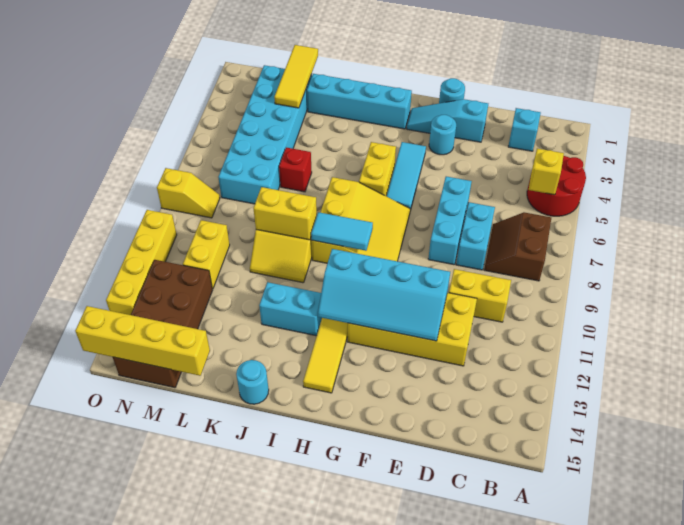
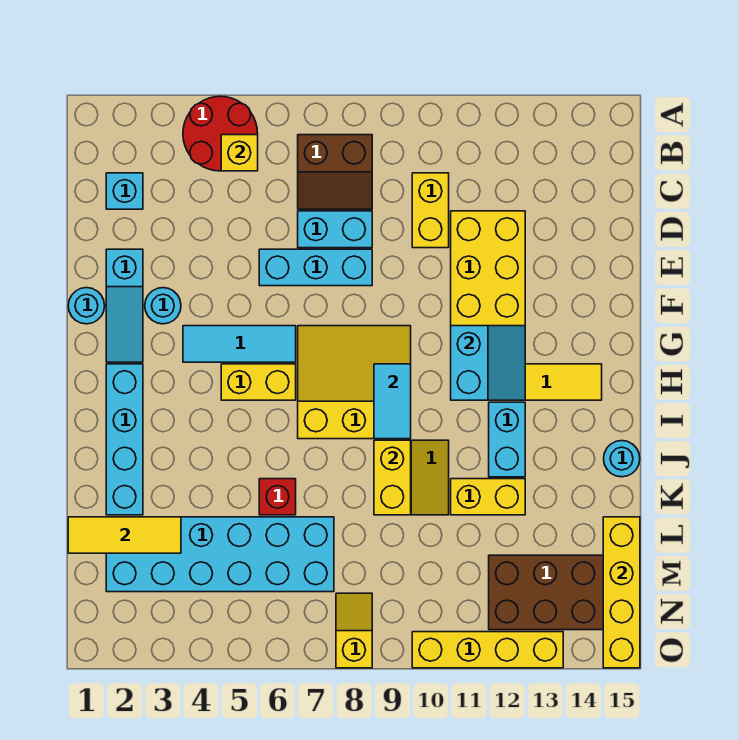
cyan 2x4 slope [318,249,450,341] -> cyan 2x2 slope [451,326,525,400]
yellow 1x2 brick [183,220,230,289] -> yellow 1x2 brick moved to [451,479,525,515]

